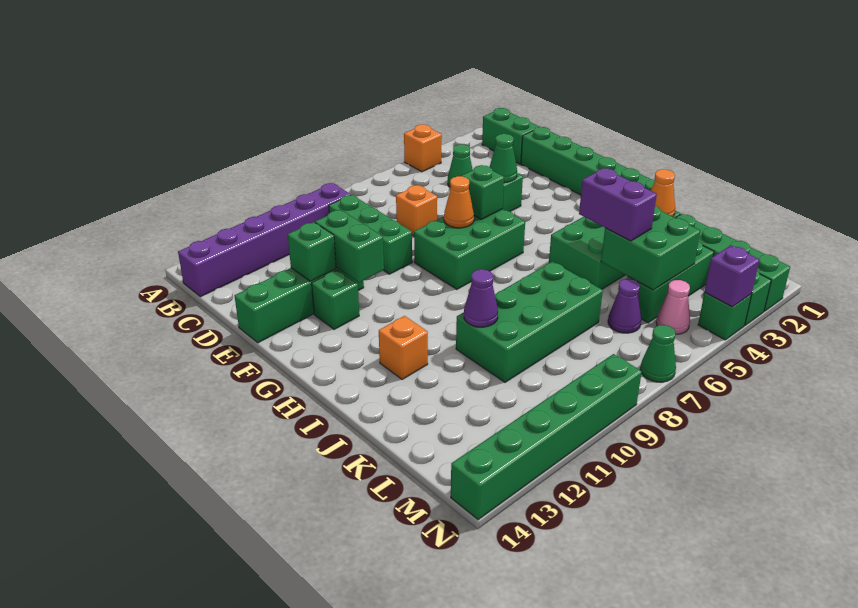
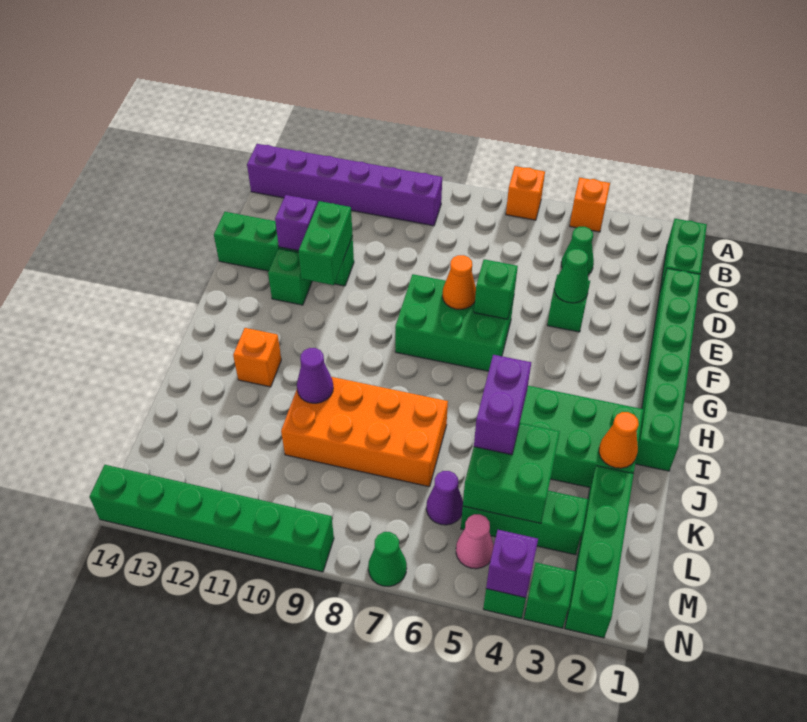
green 1x3 brick [329,195,412,274] -> none
orange 1x1 brick [396,185,437,236] -> orange 1x1 brick moved to [506,166,545,220]
green 1x1 brick [288,222,336,281] -> purple 1x1 brick [275,195,317,251]
green 2x4 brick [456,261,603,382] -> orange 2x4 brick [281,377,448,487]

